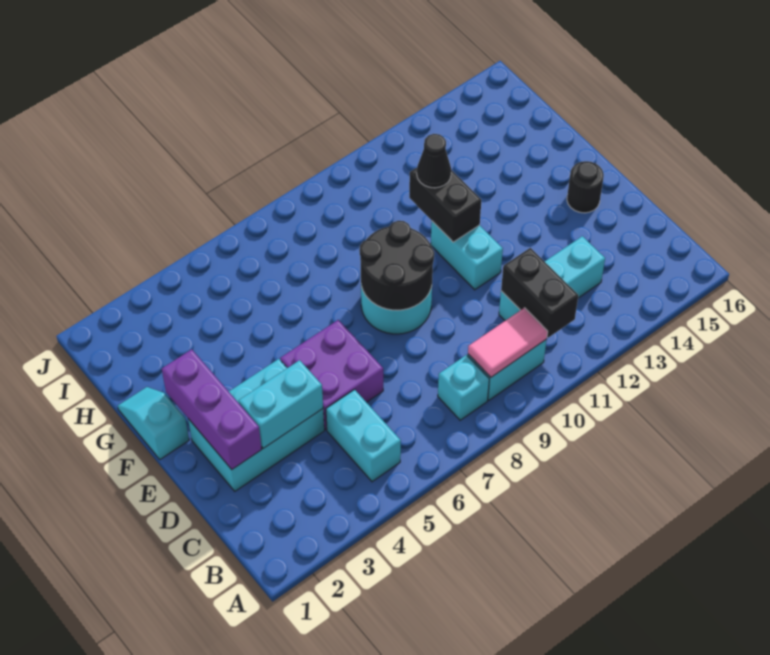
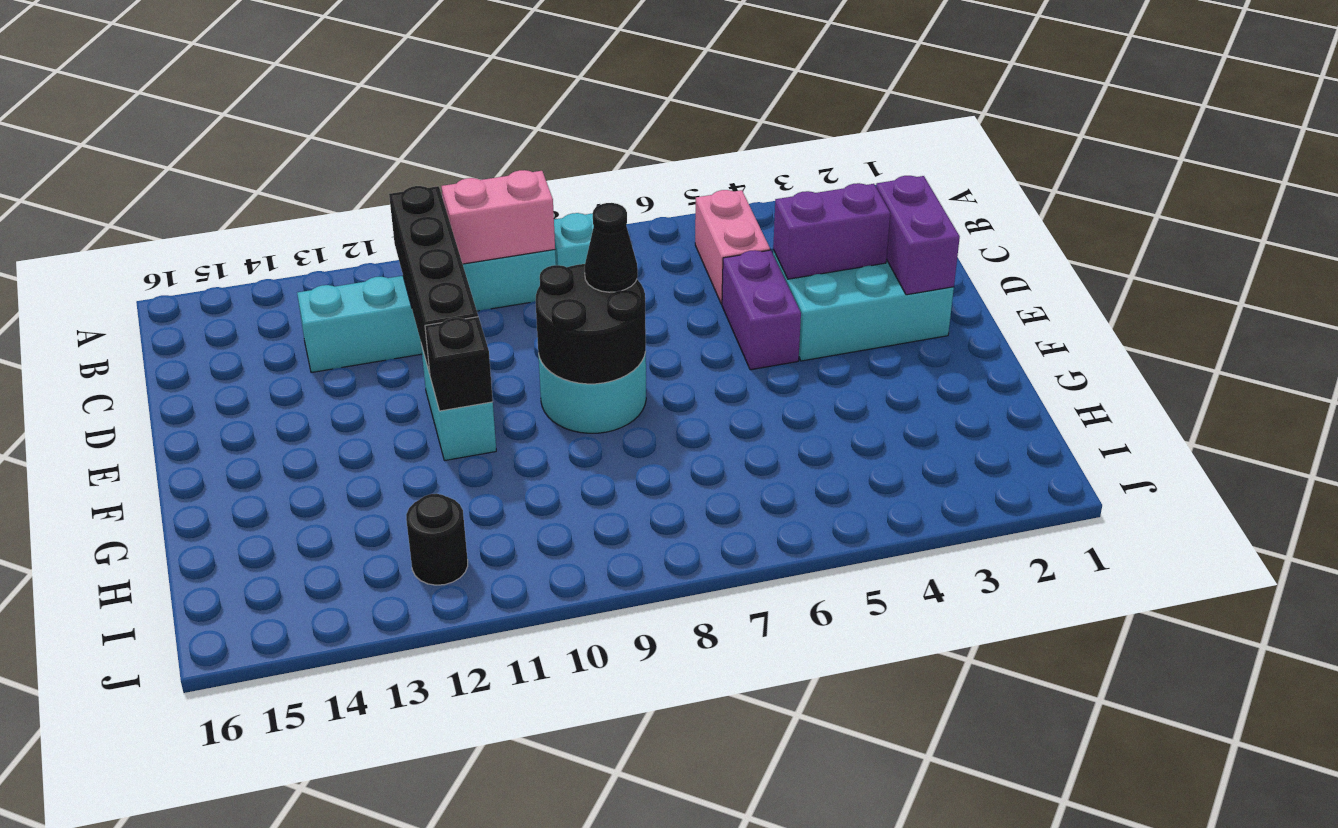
cyan 1x2 brick [326,390,401,482] -> pink 1x2 brick [695,190,770,304]
pink 1x2 tile [468,308,548,377] -> pink 1x2 brick [442,170,555,264]
black 1x2 brick [501,248,578,338] -> black 1x4 brick [389,186,478,374]
purple 1x3 brick [162,349,262,469] -> purple 1x2 brick [876,176,960,295]
cyan 1x2 brick [239,360,323,448] -> purple 1x2 brick [773,183,890,279]
purple 2x2 brick [280,320,383,430] -> purple 1x2 brick [722,250,801,370]
black 1x1 round brick [567,161,604,213] -> black 1x1 round brick moved to [406,494,468,585]
cyan 1x2 slope [118,387,189,459] -> none
black 1x2 brick [409,168,481,242] -> black 1x1 brick [425,317,493,411]
black 1x1 cone [417,134,451,188] -> black 1x1 cone moved to [585,203,638,292]

